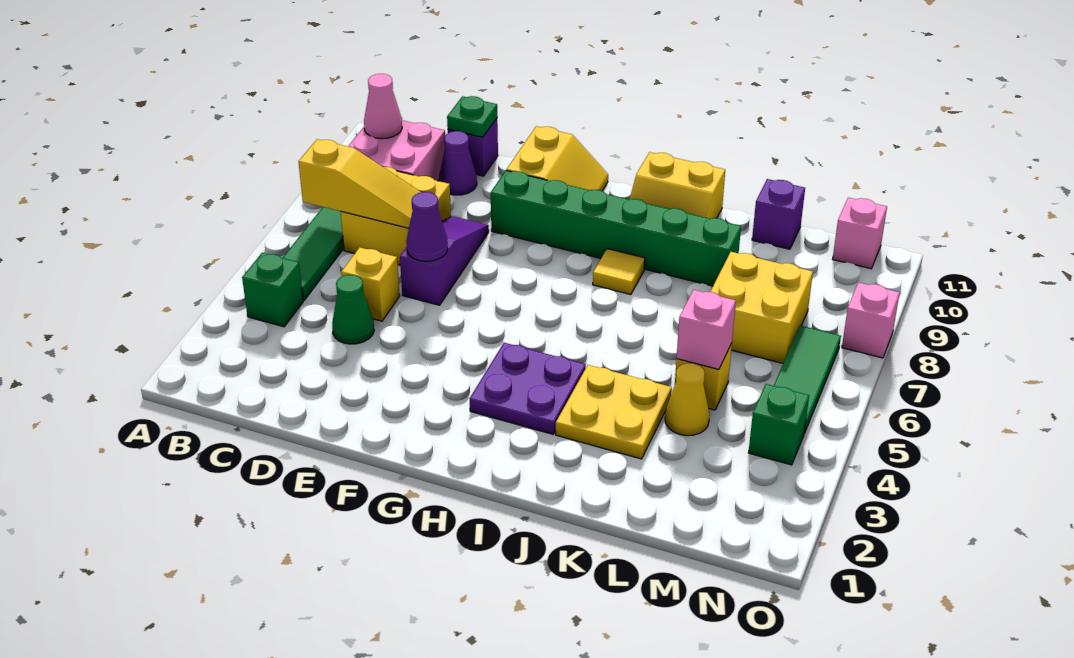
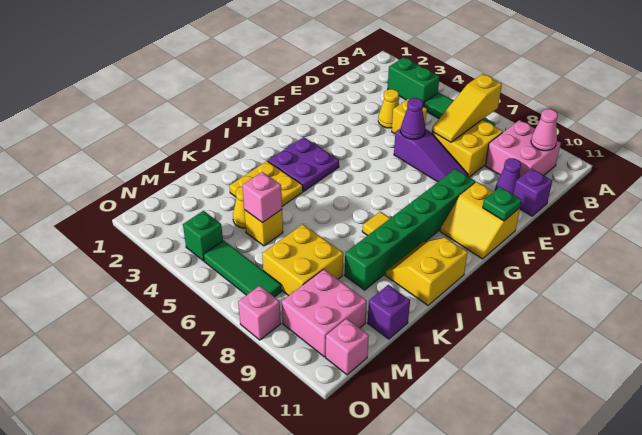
green 1x1 brick [242,253,303,327] -> green 1x2 brick [388,57,439,107]
green 1x1 cone [332,275,374,344] -> yellow 1x1 cone [378,89,399,128]
green 1x1 plate [447,96,497,137] -> green 1x1 plate moved to [483,187,522,221]
none -> pink 2x2 brick [282,269,367,357]

